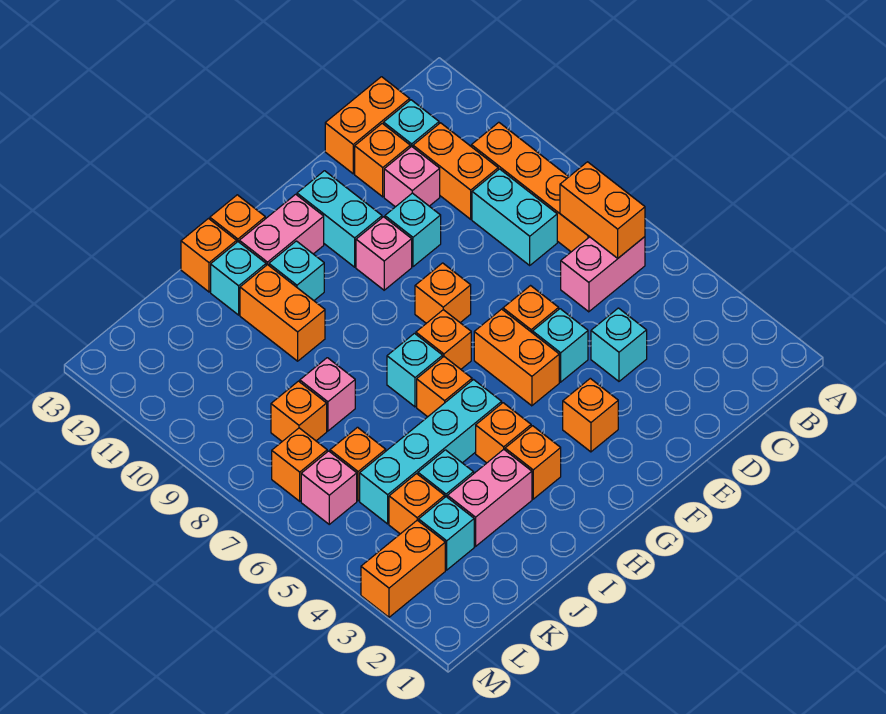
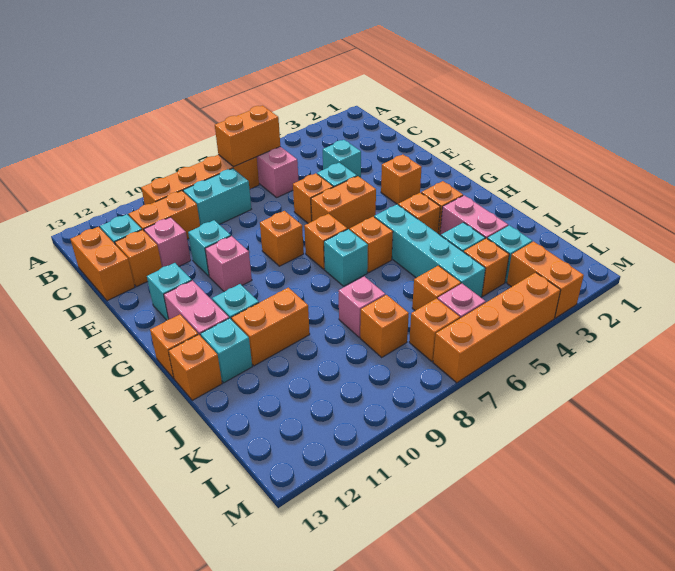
cyan 1x2 brick [297,171,382,267] -> cyan 1x1 brick [147,263,192,320]
none -> orange 1x4 brick [433,272,561,383]

